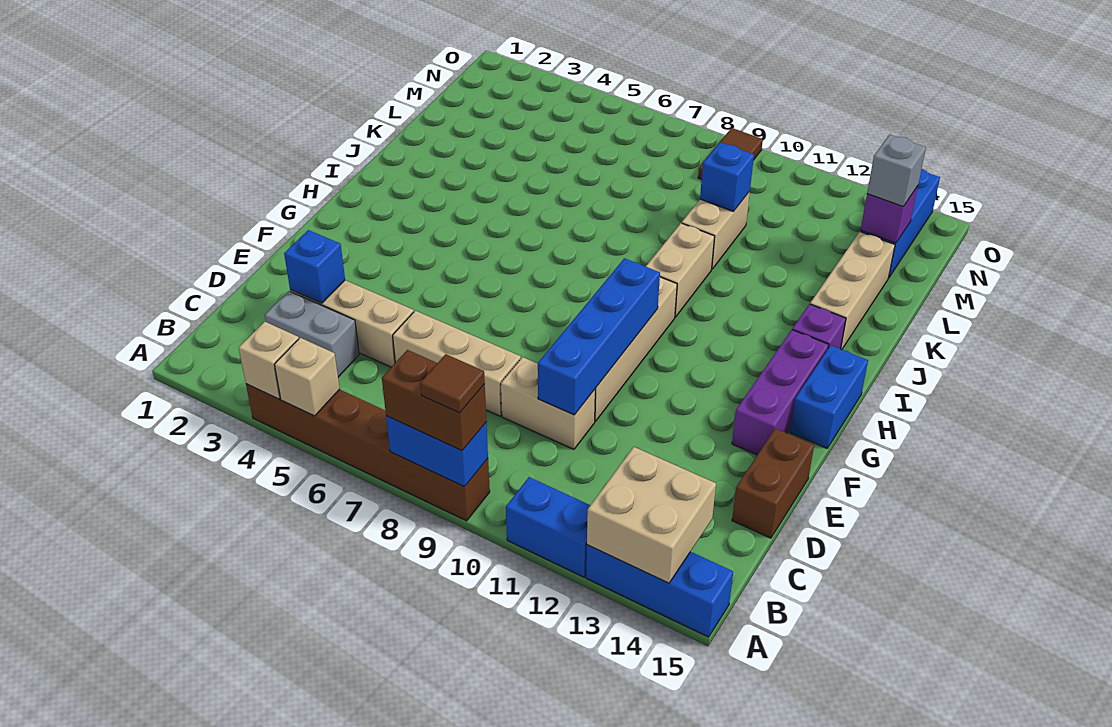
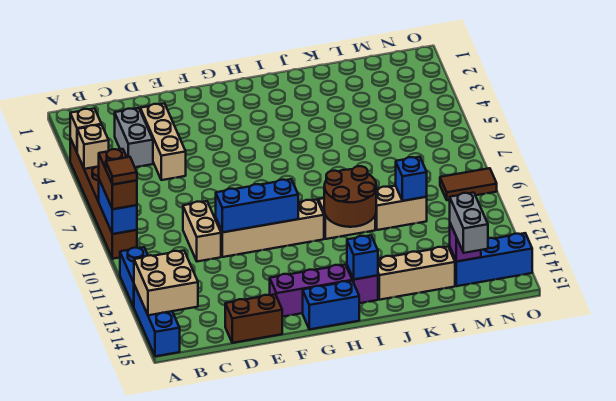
blue 1x1 brick [284,230,345,303] -> blue 1x1 brick moved to [347,235,378,279]
tan 1x3 brick [393,311,521,416] -> none
blue 1x4 brick [538,258,660,415] -> blue 1x3 brick [216,179,298,232]
none -> brown 2x2 round brick [324,166,376,227]
grey 1x1 brick [867,134,926,206] -> grey 1x2 brick [450,193,488,253]

